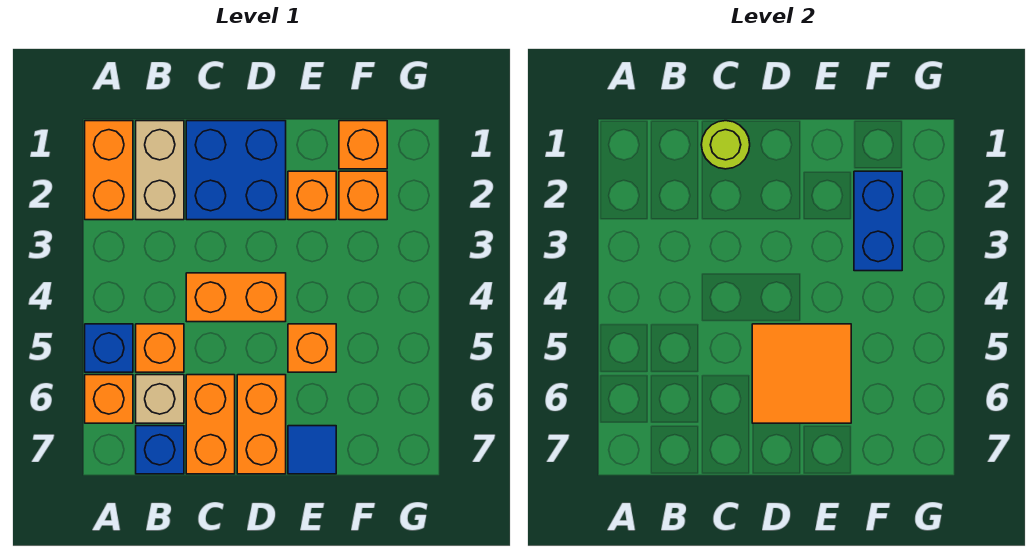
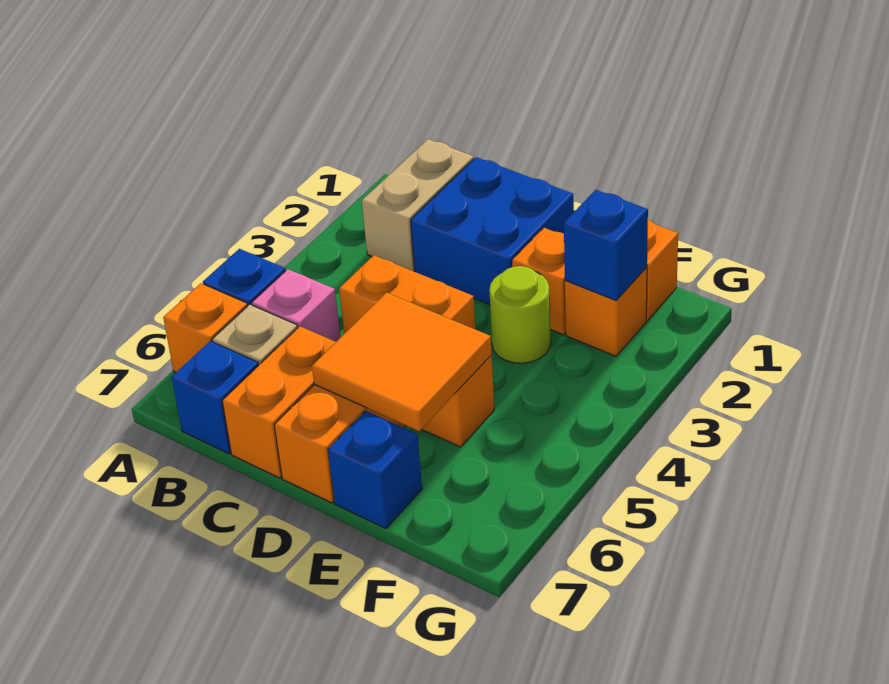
orange 1x2 brick [85,121,133,220] -> none
orange 1x1 brick [136,324,184,372] -> pink 1x1 brick [252,269,341,342]
lime 1x1 round brick [701,121,750,169] -> lime 1x1 round brick moved to [489,266,551,363]
blue 1x1 tile [288,426,336,474] -> blue 1x1 brick [328,411,422,529]
blue 1x2 brick [854,171,902,271] -> blue 1x1 brick [564,190,648,301]

